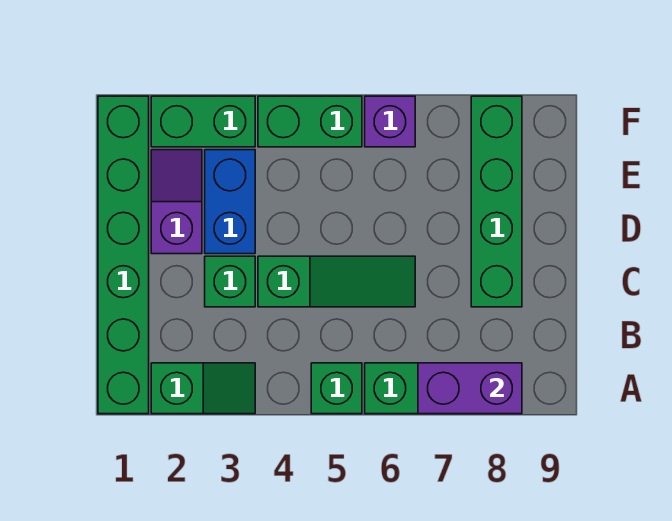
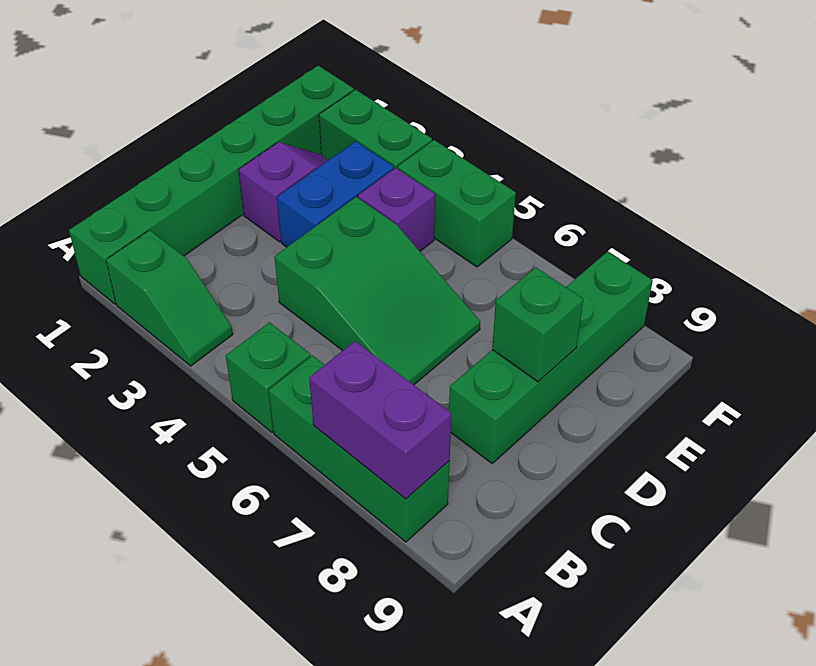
green 1x1 brick [205,256,255,307] -> green 1x1 brick moved to [492,267,583,382]
green 1x3 slope [258,256,415,307] -> green 2x3 slope [275,197,480,385]
purple 1x1 brick [365,96,415,147] -> purple 1x1 brick moved to [358,168,435,251]

